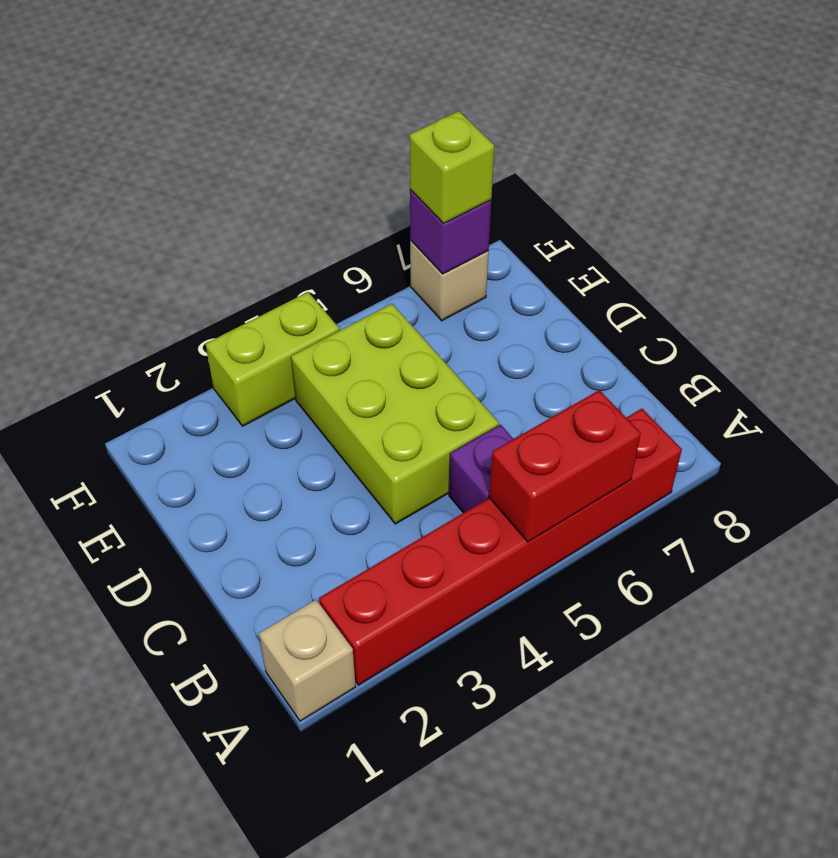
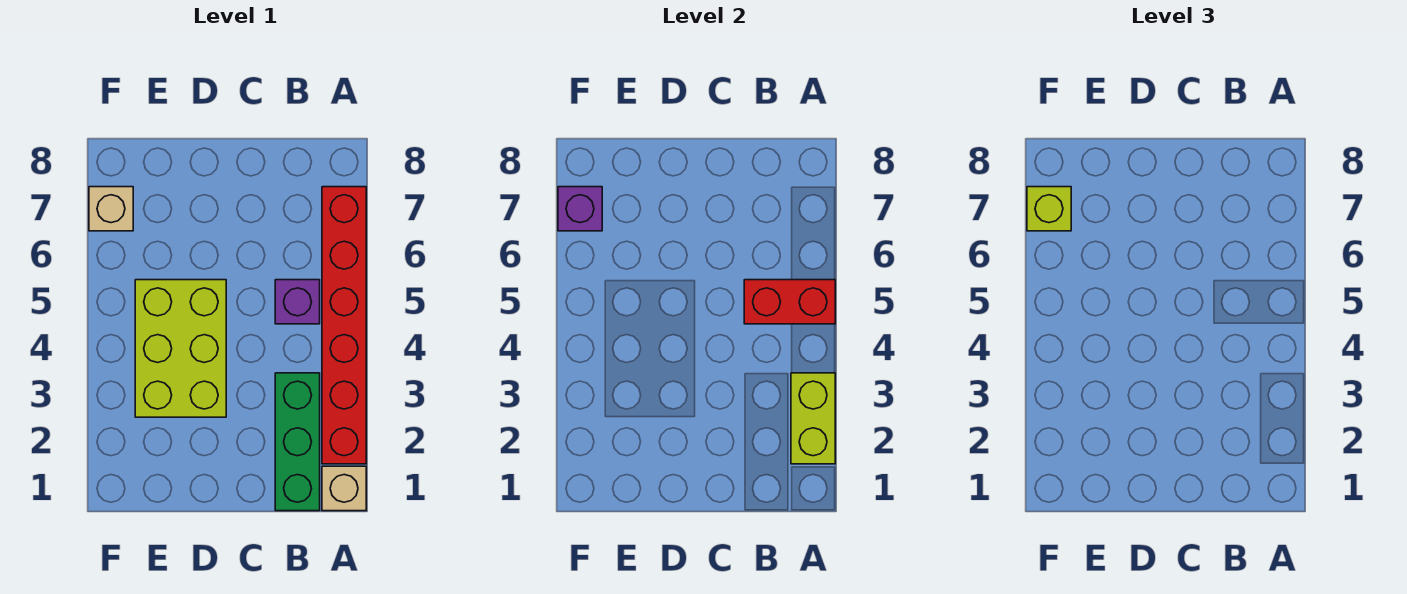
red 1x2 brick [489,390,641,542] -> red 1x2 brick turned to [744,280,835,324]
none -> green 1x3 brick [275,373,320,511]
lime 2x3 brick [291,304,499,524] -> lime 2x3 brick turned to [135,280,226,417]
lime 1x2 brick [206,292,340,426] -> lime 1x2 brick moved to [791,373,835,464]

